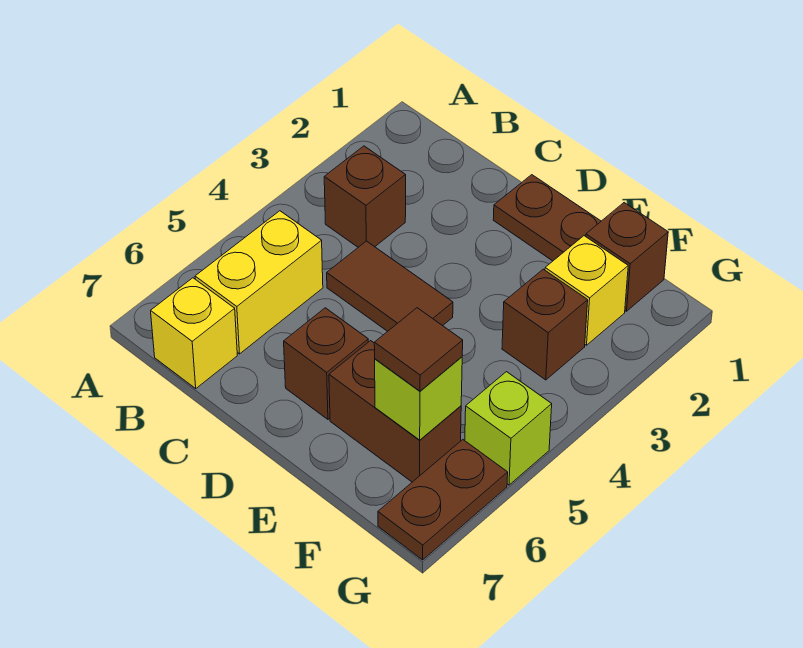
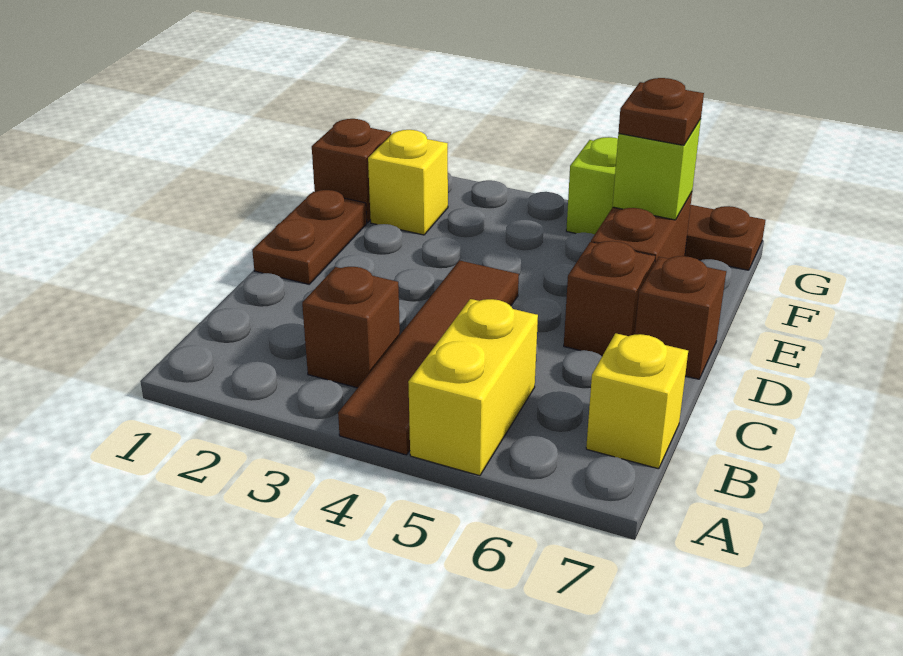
yellow 1x2 brick [195,211,323,354] -> yellow 1x2 brick turned to [408,299,538,476]
brown 1x2 tile [327,241,453,331] -> brown 1x4 tile [338,260,519,455]
brown 1x1 brick [502,269,588,380] -> brown 1x1 brick moved to [635,256,726,379]
brown 1x1 tile [374,308,463,391] -> brown 1x1 plate [618,78,704,145]

